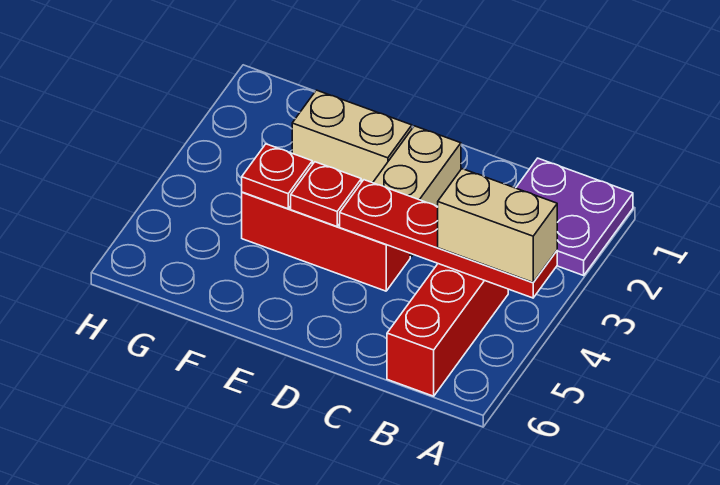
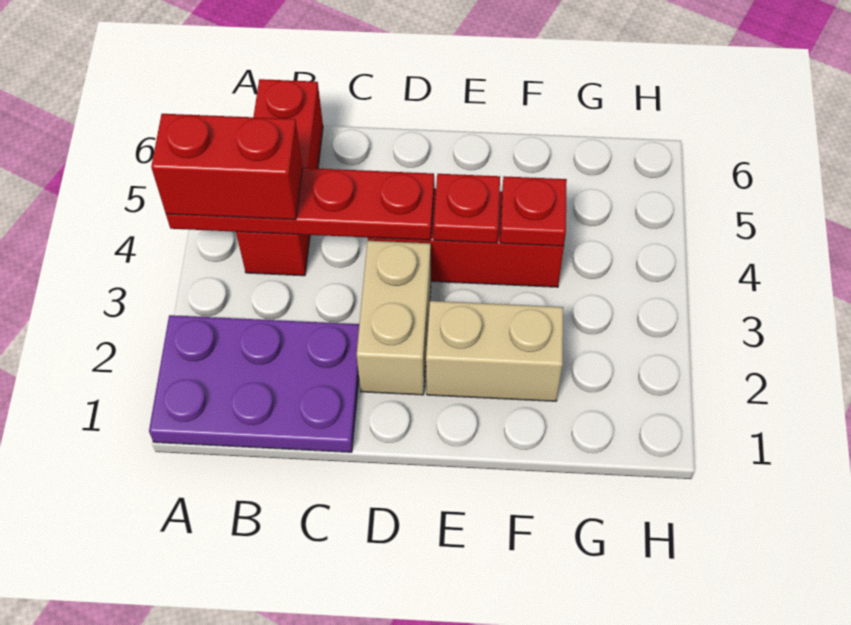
purple 2x2 plate [516,158,633,275] -> purple 2x3 plate [149,315,359,452]
tan 1x2 brick [438,169,557,282] -> red 1x2 brick [151,114,303,220]

